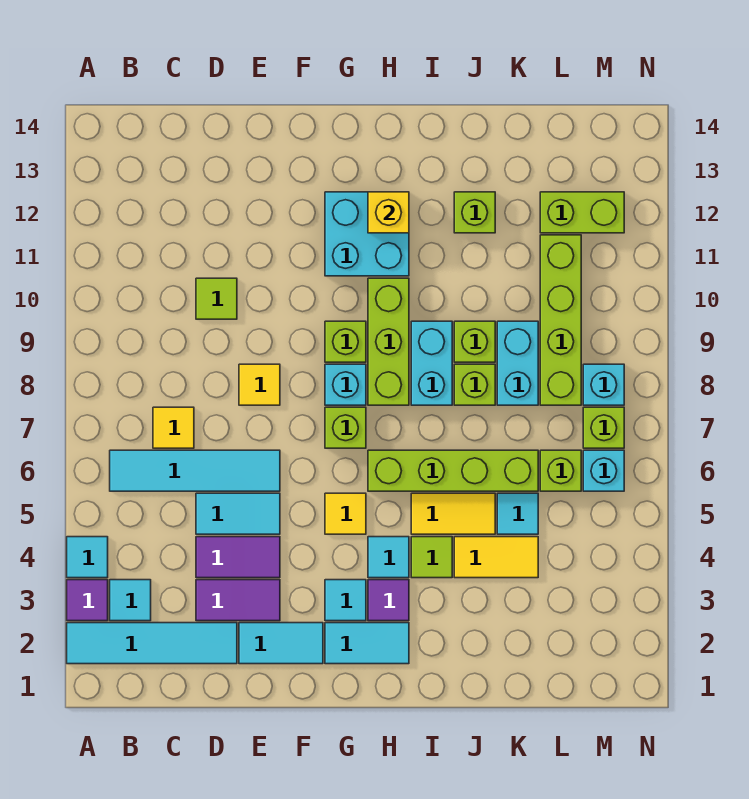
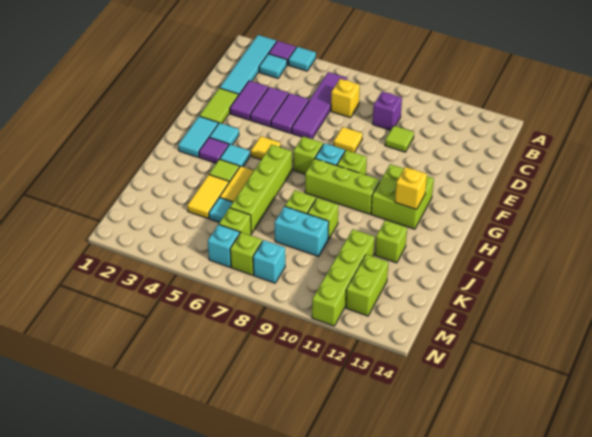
cyan 1x4 tile [110,450,280,491] -> purple 1x4 tile [292,72,347,139]
yellow 1x1 tile [153,407,194,448] -> yellow 1x1 brick [331,79,360,118]
none -> purple 1x1 brick [373,91,402,130]
cyan 1x2 tile [196,493,280,534] -> purple 1x2 tile [271,93,309,133]
cyan 1x2 tile [239,623,323,664] -> lime 1x2 tile [200,88,238,123]
cyan 2x2 brick [325,192,409,276] -> lime 2x2 brick [371,164,434,229]
cyan 1x2 brick [411,321,452,405] -> none
lime 1x4 brick [540,235,581,405] -> lime 1x4 brick turned to [312,229,375,326]

